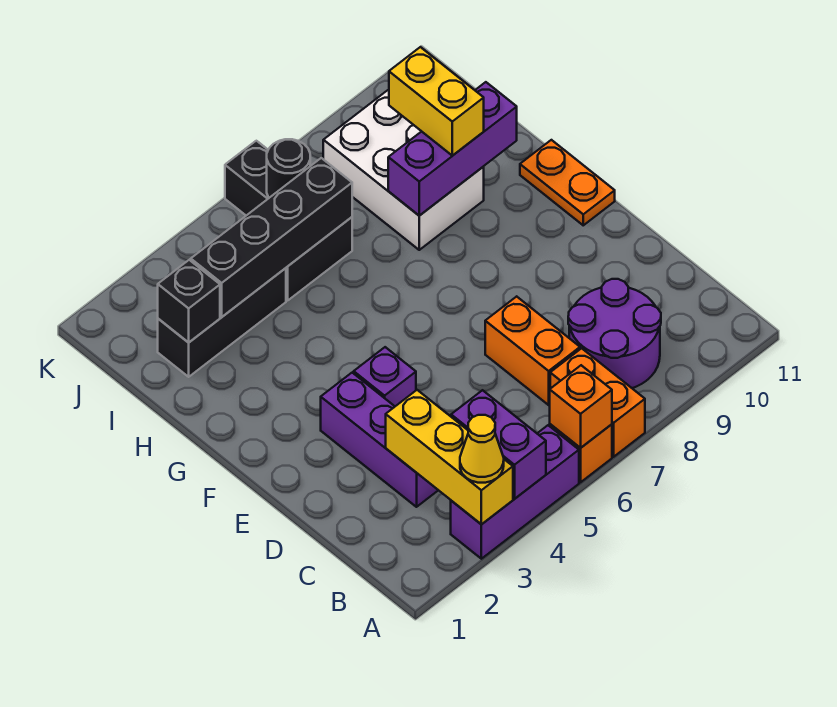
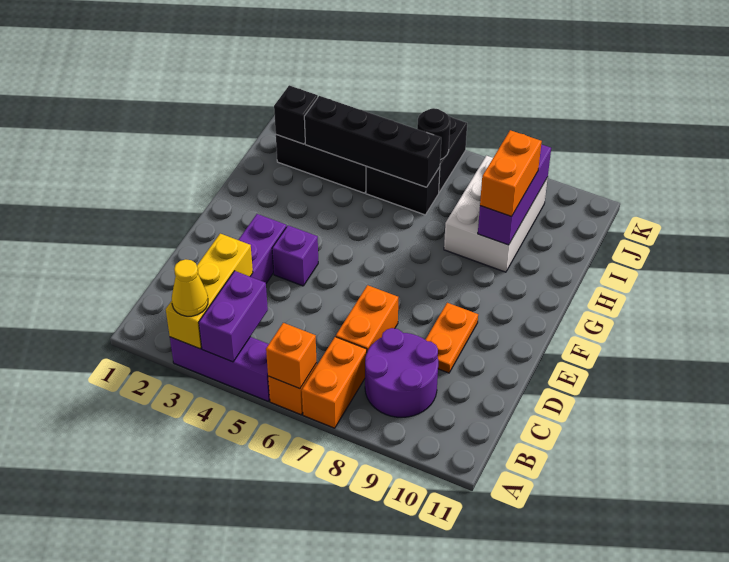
orange 1x2 plate [520,140,615,225] -> orange 1x2 plate moved to [426,303,478,373]
purple 1x3 brick [388,82,517,216] -> purple 1x3 brick turned to [478,144,551,245]
yellow 1x2 brick [389,47,484,156] -> orange 1x2 brick [480,130,542,217]

